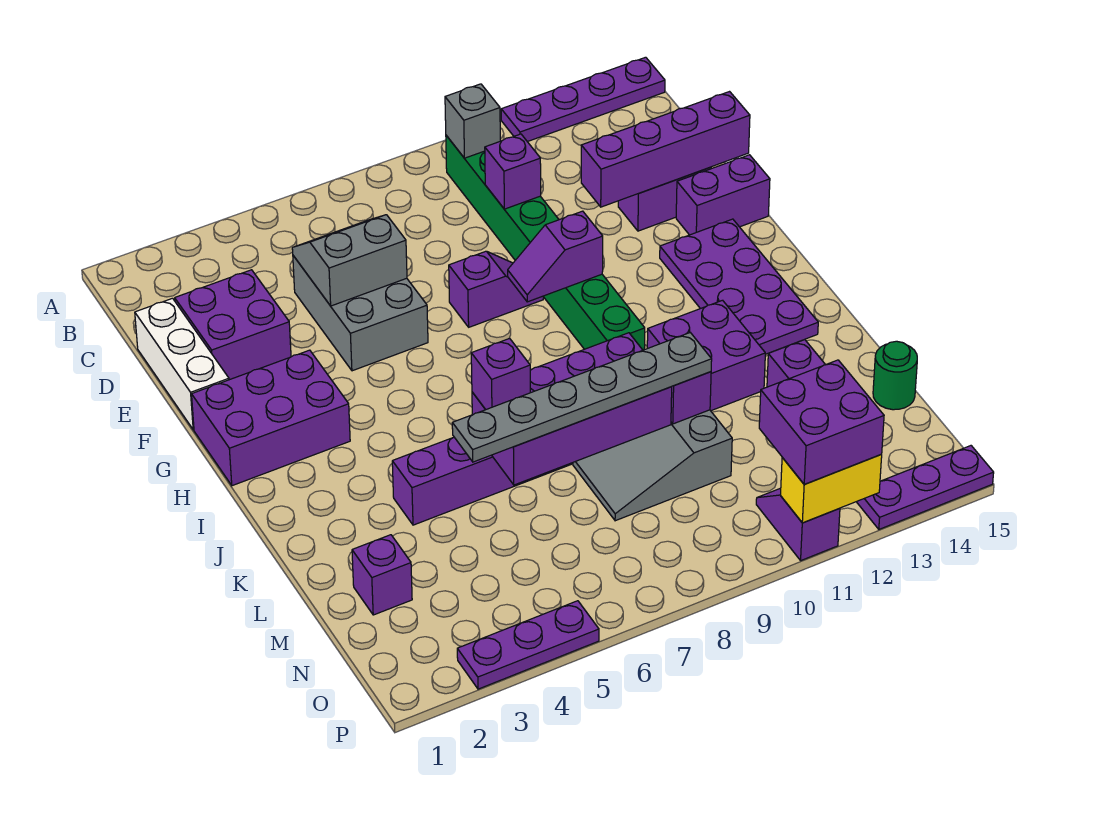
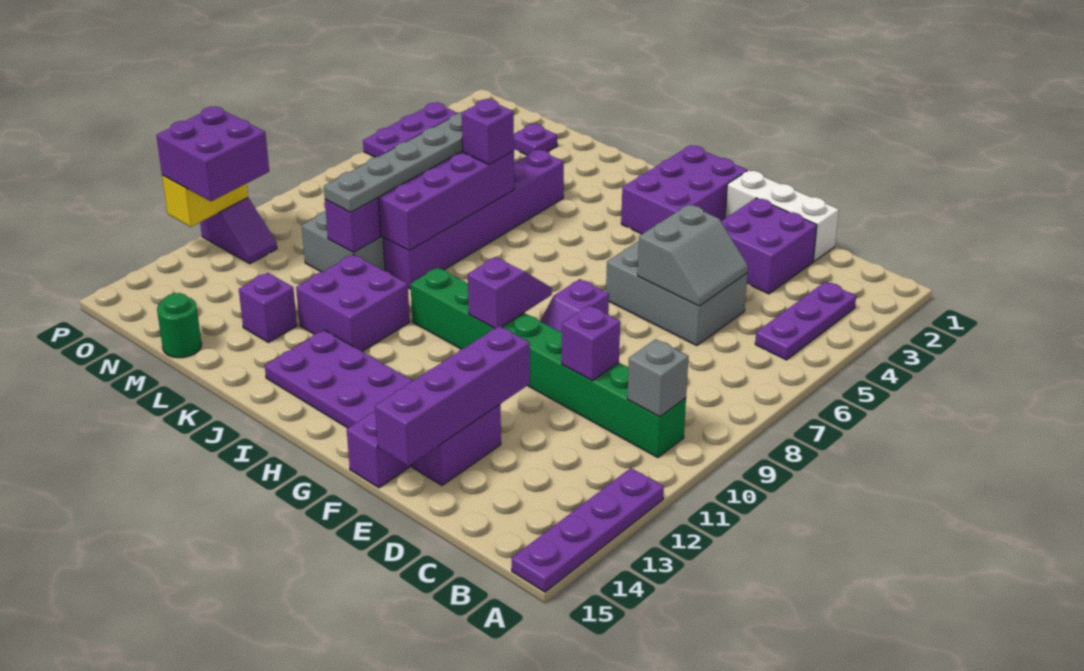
purple 1x1 brick [352,535,412,615] -> purple 1x1 plate [514,124,557,155]
purple 1x3 plate [857,446,994,529] -> purple 1x3 plate moved to [755,282,856,360]

